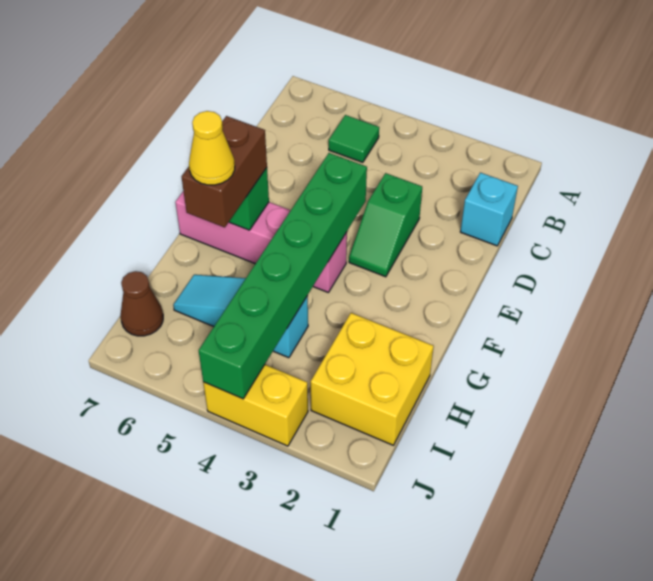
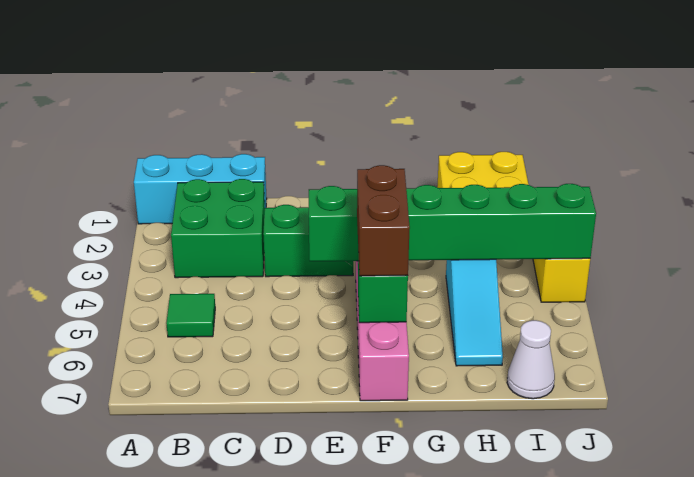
none -> green 2x2 brick [171,179,265,278]
cyan 1x1 brick [460,173,518,246] -> cyan 1x3 brick [134,154,267,224]
brown 1x2 brick [182,116,267,227] -> brown 1x2 brick turned to [357,165,410,276]
yellow 1x1 cone [189,111,235,185] -> none
brown 1x1 cone [120,271,163,336] -> white 1x1 cone [507,320,555,399]

